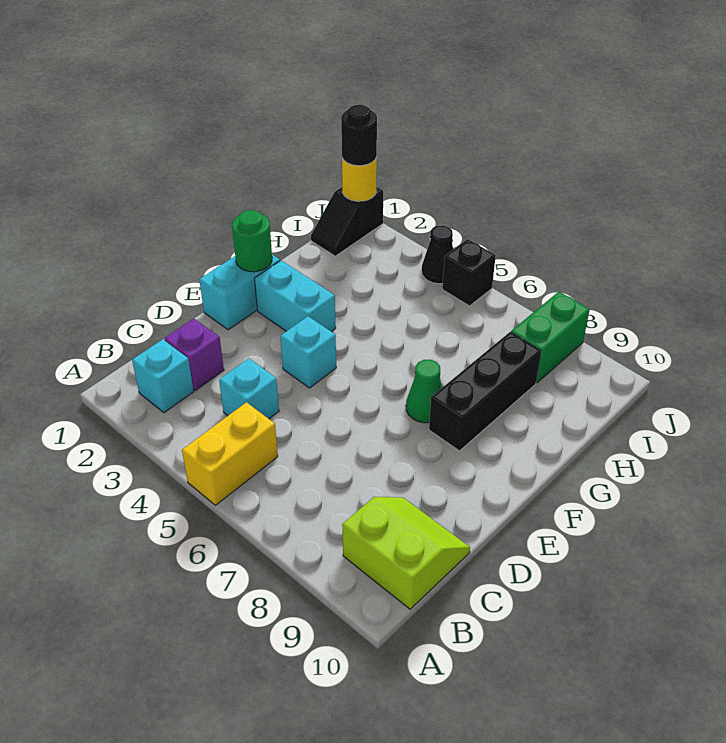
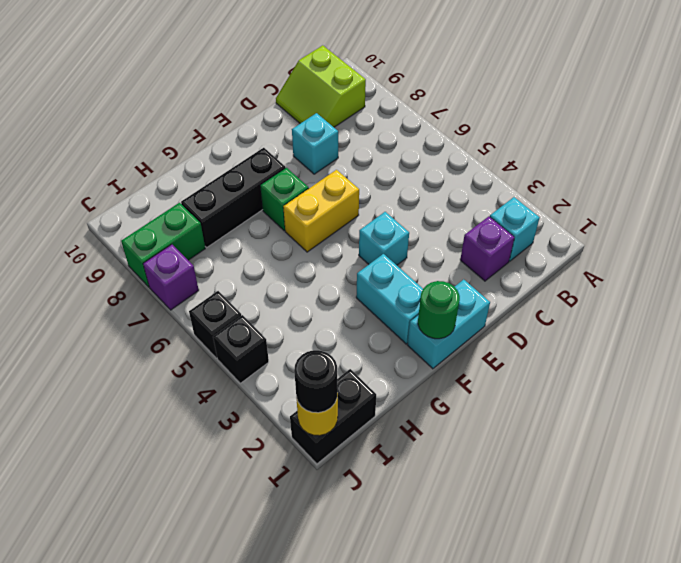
yellow 1x2 brick [182,402,278,505] -> yellow 1x2 brick moved to [283,170,359,252]
cyan 1x1 brick [219,358,279,419] -> cyan 1x1 brick moved to [292,113,338,174]
green 1x1 cone [406,360,442,423] -> green 1x1 brick [260,168,309,231]
black 1x2 slope [311,187,383,256] -> black 1x2 brick [290,369,376,464]
black 1x1 cone [422,225,453,284] -> black 1x1 brick [213,315,269,383]
none -> purple 1x1 brick [143,244,199,310]

